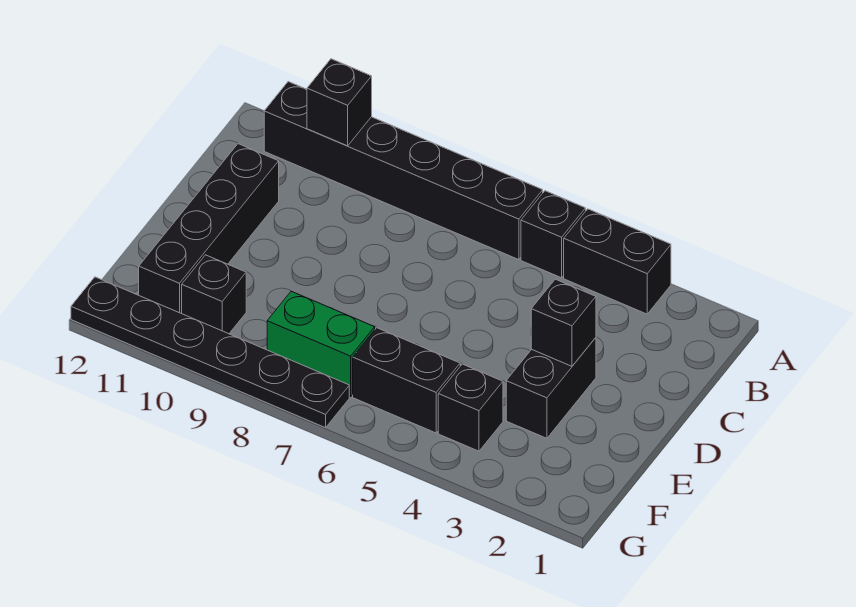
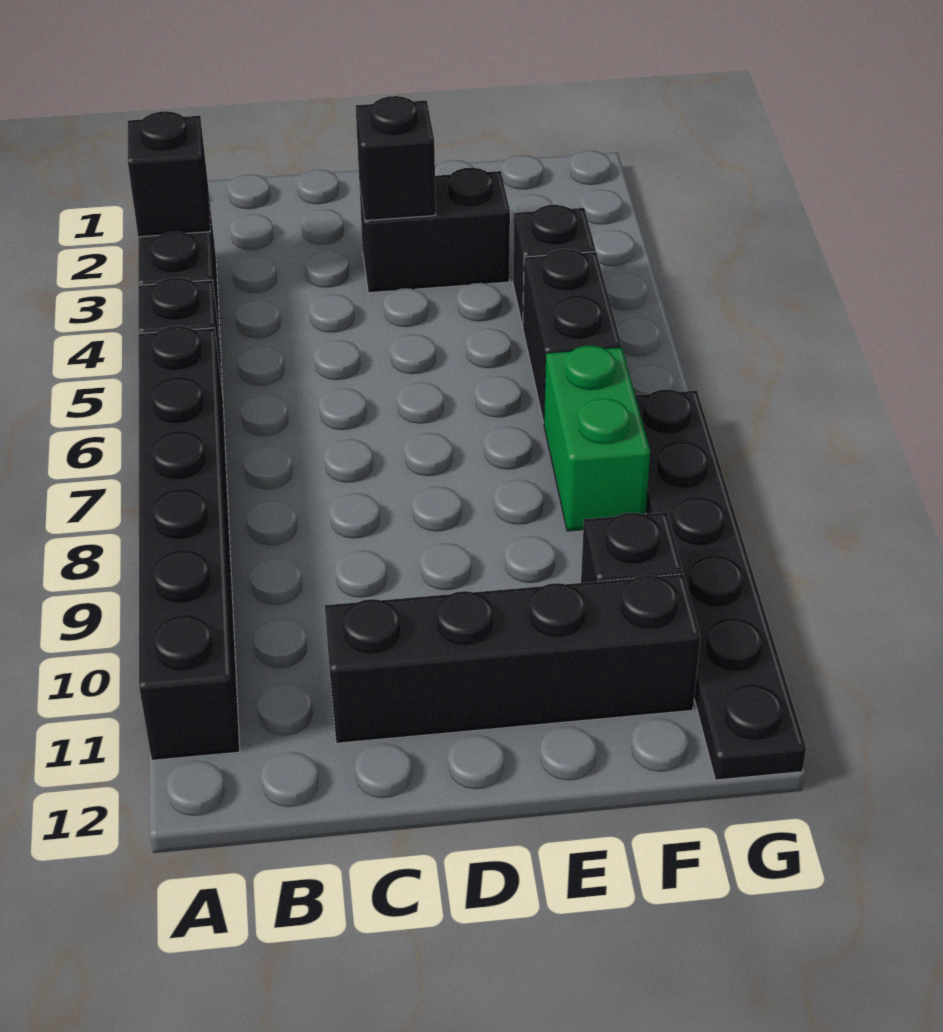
black 1x1 brick [307,59,372,146] -> black 1x1 brick moved to [128,111,210,237]

